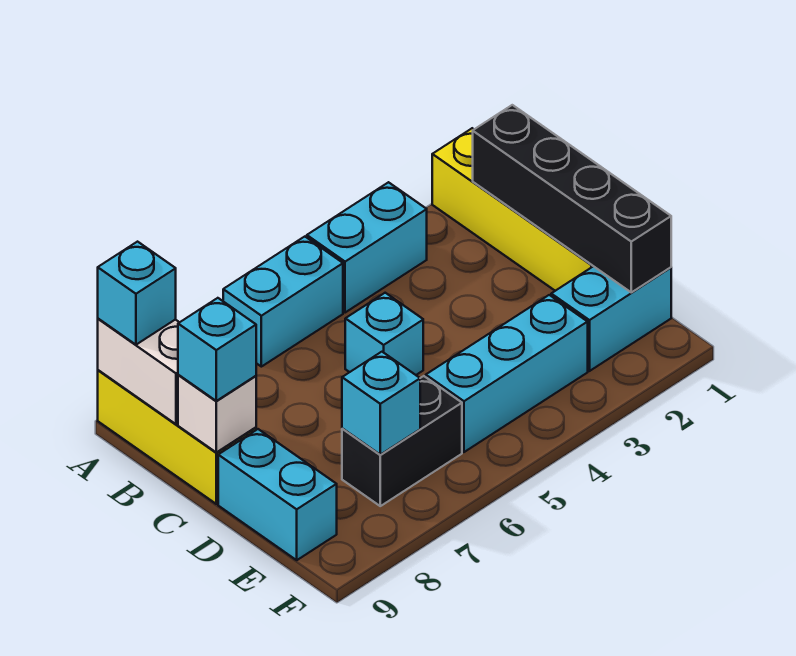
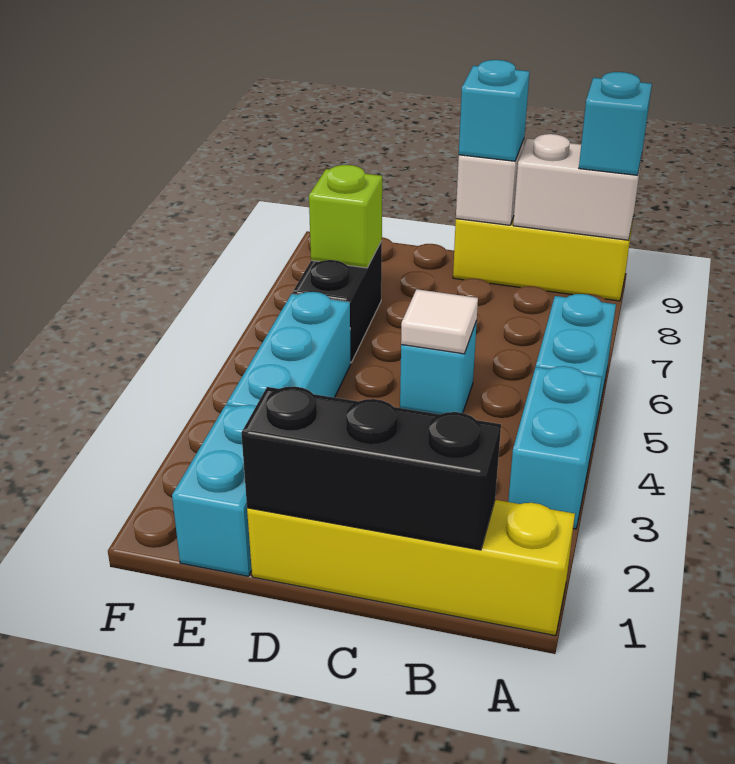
black 1x4 brick [473,105,671,292] -> black 1x3 brick [241,386,501,550]
none -> white 1x1 tile [401,289,478,354]
cyan 1x2 brick [218,429,337,560] -> none
cyan 1x1 brick [342,352,420,455] -> lime 1x1 brick [309,165,382,268]

